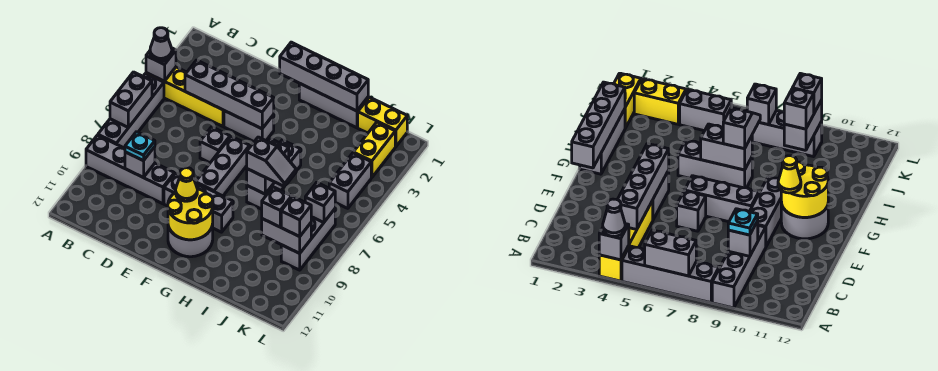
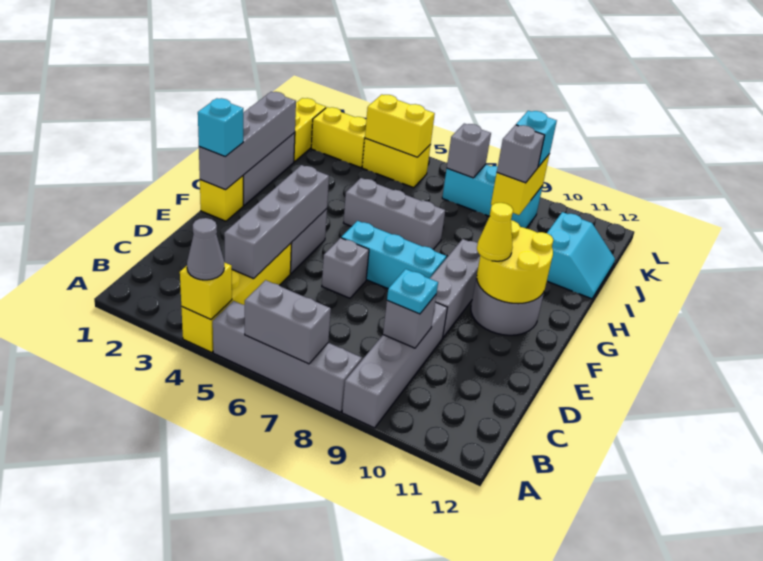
grey 1x1 brick [146,48,176,81] -> yellow 1x1 brick [180,262,232,320]
none -> yellow 1x1 brick [200,176,243,221]
none -> cyan 1x1 brick [198,98,243,157]
grey 1x3 brick [196,136,250,196] -> cyan 1x3 brick [341,221,446,288]
grey 1x2 brick [247,139,289,194] -> none
grey 1x2 slope [247,137,296,187] -> none
none -> cyan 2x2 slope [547,212,615,299]
grey 1x2 brick [262,219,311,253] -> yellow 1x2 brick [491,154,550,215]
grey 1x2 brick [329,153,371,208] -> yellow 1x2 brick [362,138,430,188]
none -> yellow 1x2 brick [365,95,435,157]
grey 1x3 brick [281,209,335,270] -> cyan 1x3 brick [442,164,543,228]
grey 1x1 brick [281,197,311,237] -> cyan 1x1 brick [516,111,557,167]

